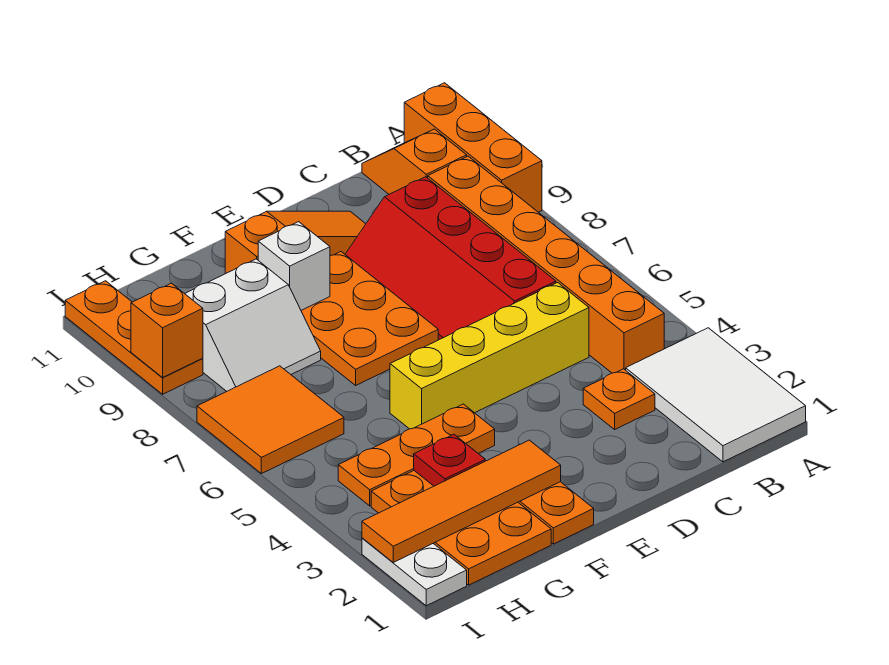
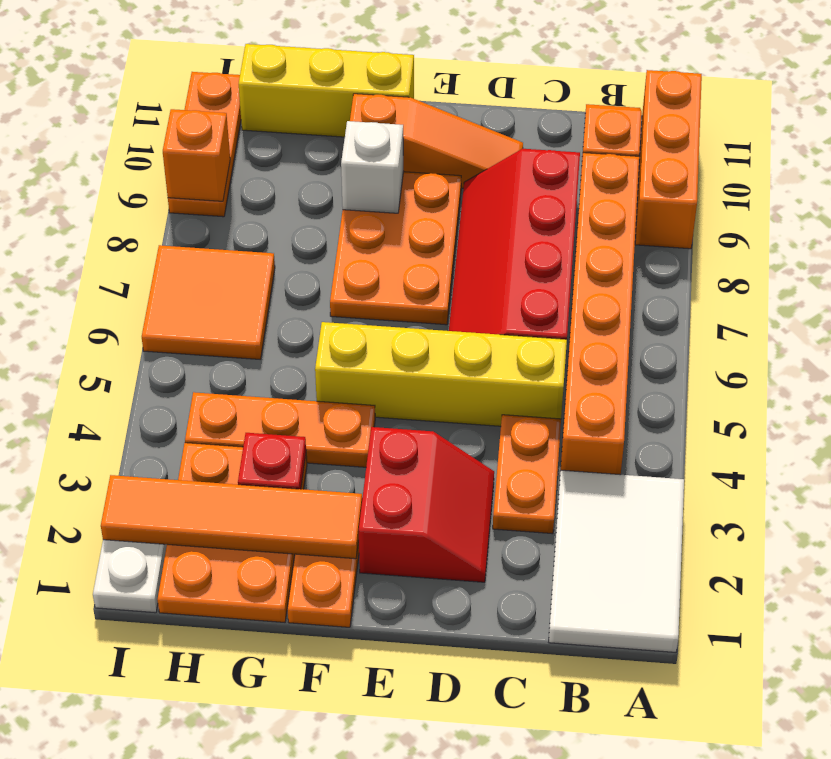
orange 1x1 plate [583,369,655,429] -> orange 1x2 plate [493,415,561,534]
none -> red 2x2 slope [359,427,494,582]
none -> yellow 1x3 brick [239,44,414,137]
white 2x2 slope [185,259,321,391] -> none

